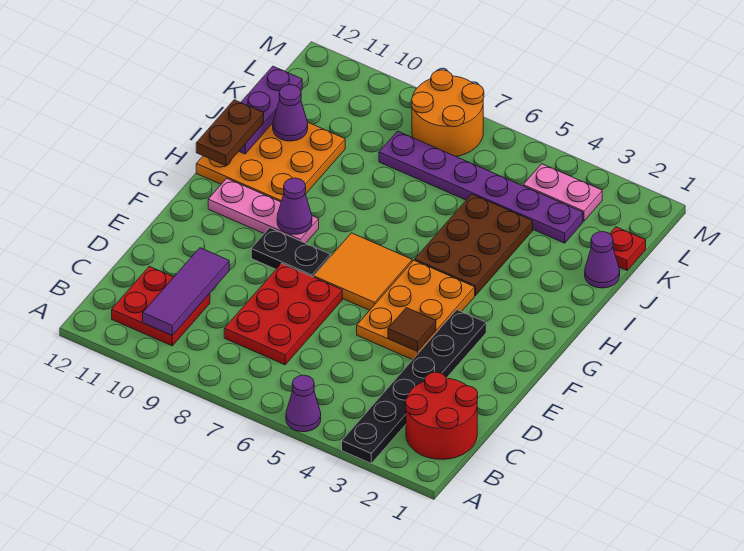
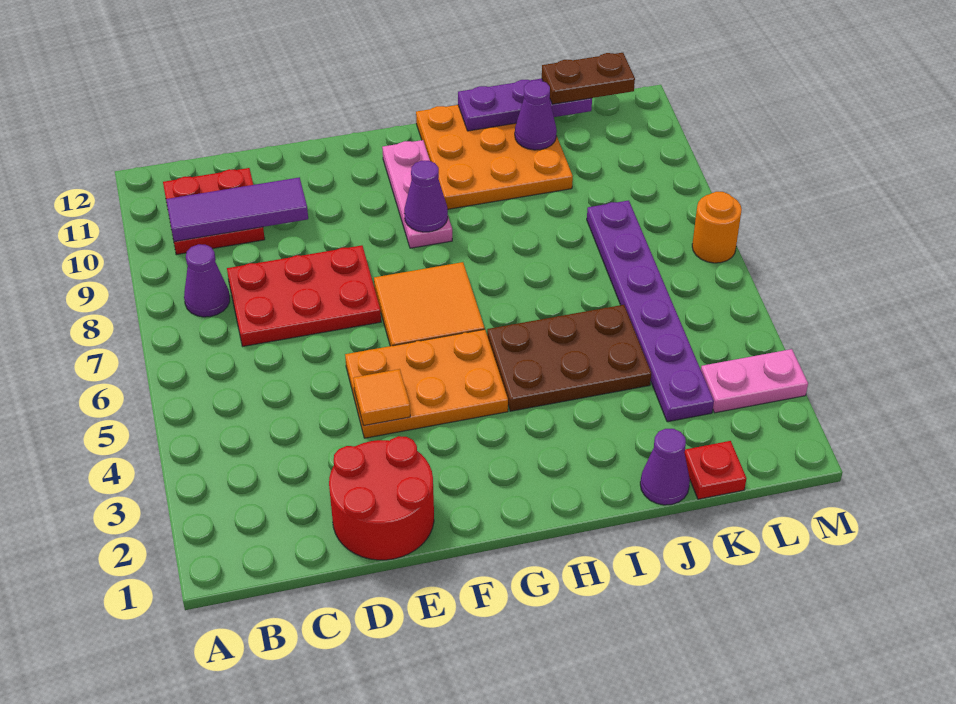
black 1x6 plate [342,310,486,463] -> none
purple 1x1 cone [286,375,321,432] -> purple 1x1 cone moved to [184,244,230,317]
red 2x2 round brick [405,372,478,459] -> red 2x2 round brick moved to [329,436,434,560]
brown 1x1 tile [388,308,436,351] -> orange 1x1 tile [353,369,410,426]
black 1x2 plate [251,228,331,277] -> none
brown 1x2 plate [196,100,264,166] -> brown 1x2 plate moved to [542,53,635,104]
pink 1x2 plate [523,164,602,221] -> pink 1x2 plate turned to [701,349,808,413]
orange 2x2 round brick [411,70,484,156] -> orange 1x1 round brick [692,192,742,263]

